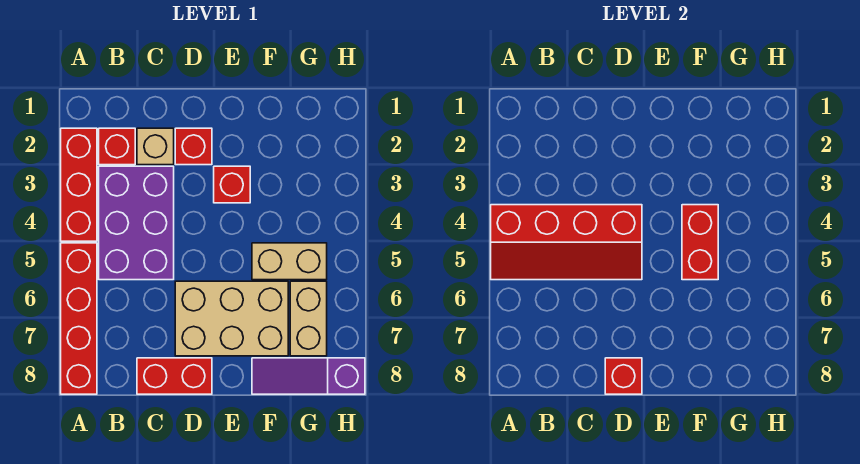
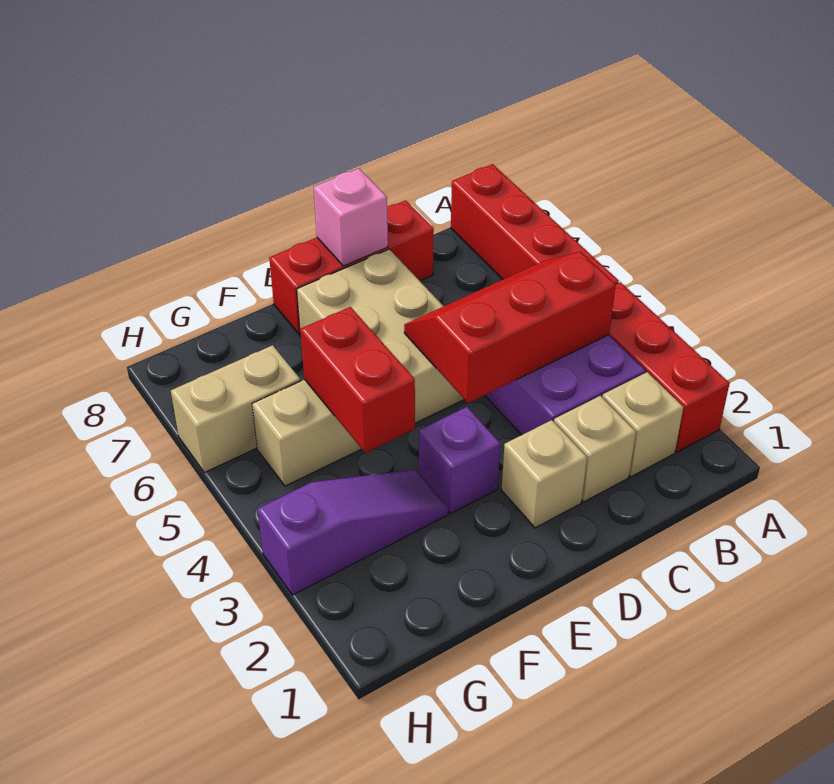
red 2x4 slope [491,205,642,280] -> red 2x3 slope [404,252,616,403]
red 1x1 brick [99,128,135,165] -> tan 1x1 brick [602,372,683,477]
red 1x2 brick [137,358,212,394] -> red 1x3 brick [269,200,434,334]
red 1x1 brick [175,128,212,165] -> tan 1x1 brick [502,420,587,528]
tan 2x3 brick [175,281,288,356] -> tan 2x3 brick turned to [297,249,464,423]
red 1x1 brick [605,358,642,394] -> pink 1x1 brick [314,169,388,266]
red 1x1 brick [214,166,250,203] -> purple 1x1 brick [419,407,500,514]
purple 1x3 slope [252,358,365,394] -> purple 1x3 slope moved to [258,470,448,595]
tan 1x2 brick [290,281,327,356] -> tan 1x2 brick turned to [171,345,301,473]

